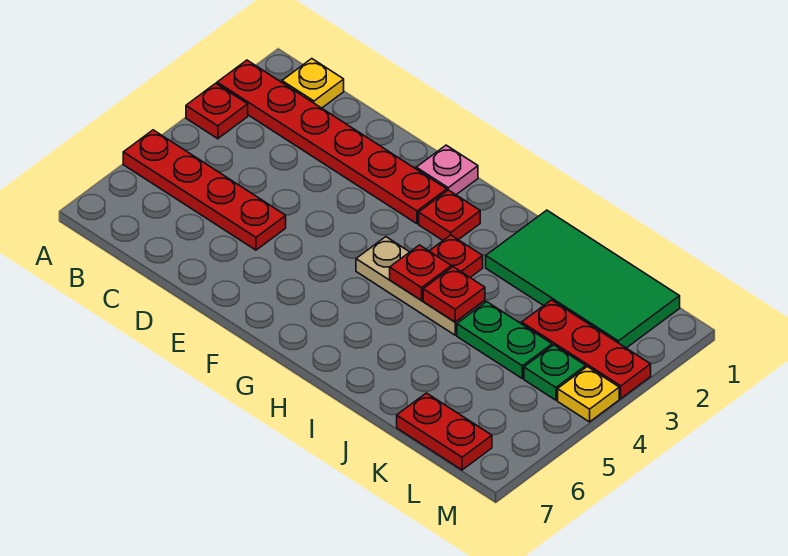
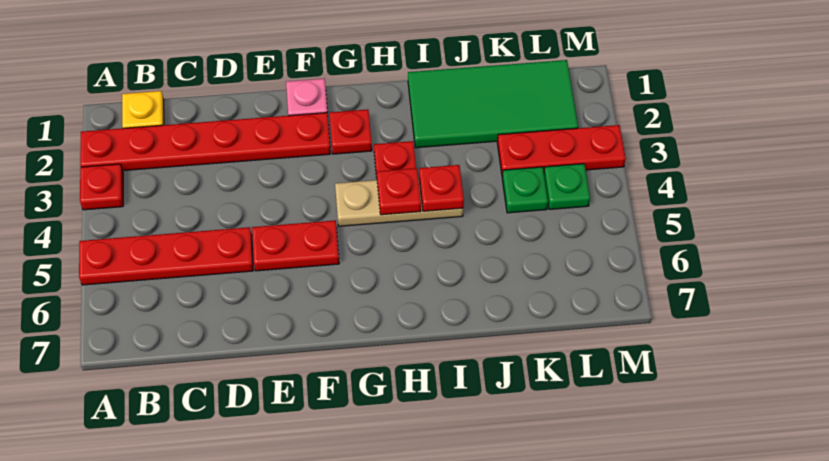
green 1x2 plate [457,302,552,378] -> green 1x1 plate [502,167,548,213]
red 1x2 plate [397,393,492,470] -> red 1x2 plate moved to [252,220,339,271]
yellow 1x1 plate [558,367,619,422] -> none

